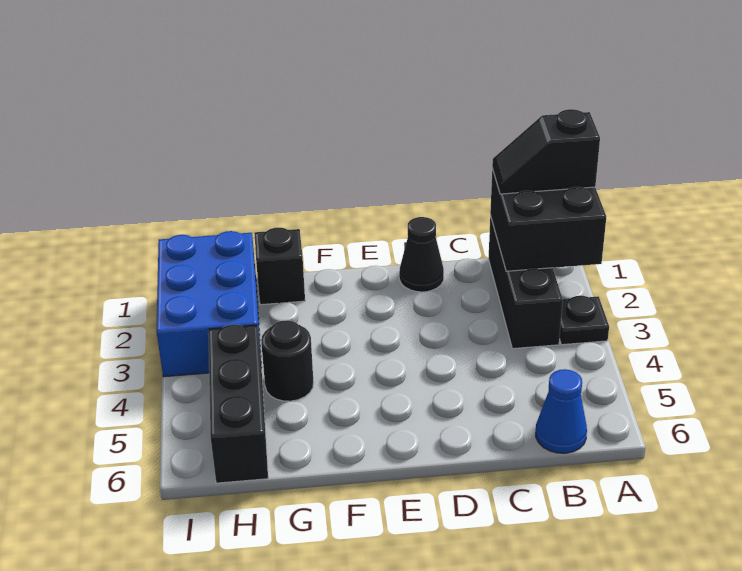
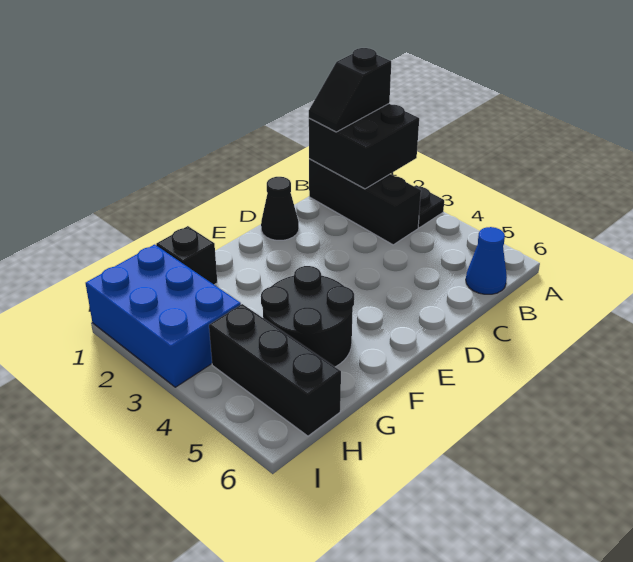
black 1x1 round brick [261,320,314,401] -> black 2x2 round brick [261,266,354,367]

